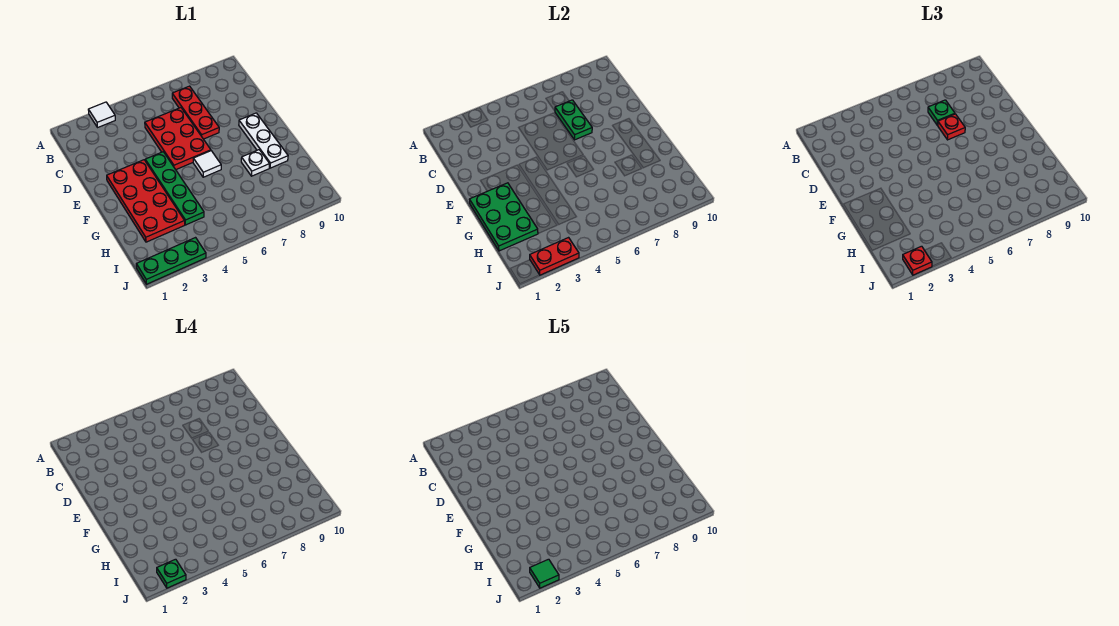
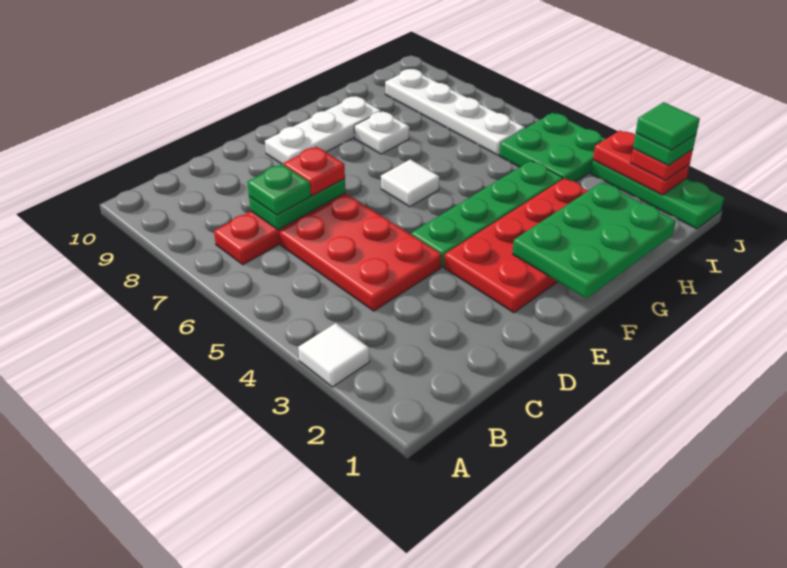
red 2x3 plate [145,108,211,170] -> red 2x3 plate turned to [280,194,441,311]
none -> green 2x2 plate [499,113,605,182]
none -> white 1x4 plate [385,69,525,155]

